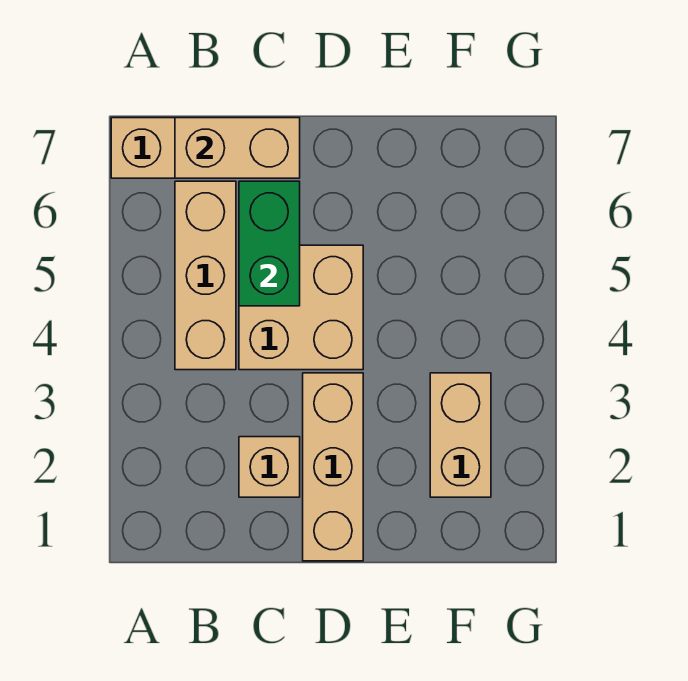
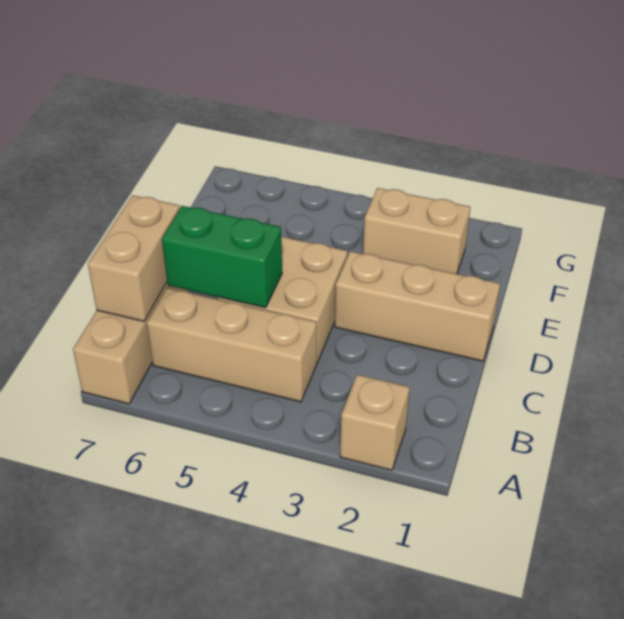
tan 1x1 brick [239,437,300,497] -> tan 1x1 brick moved to [340,375,410,470]

